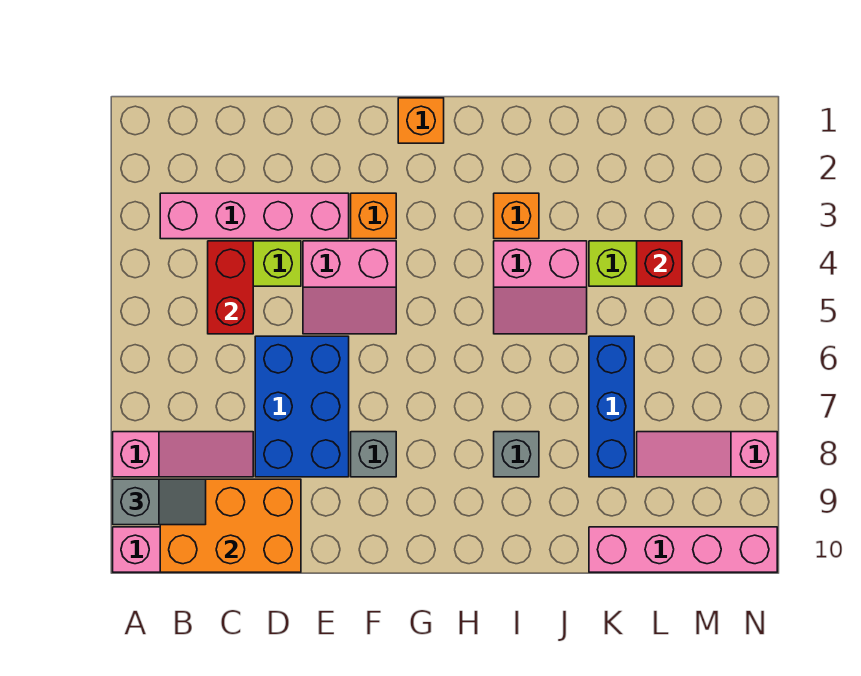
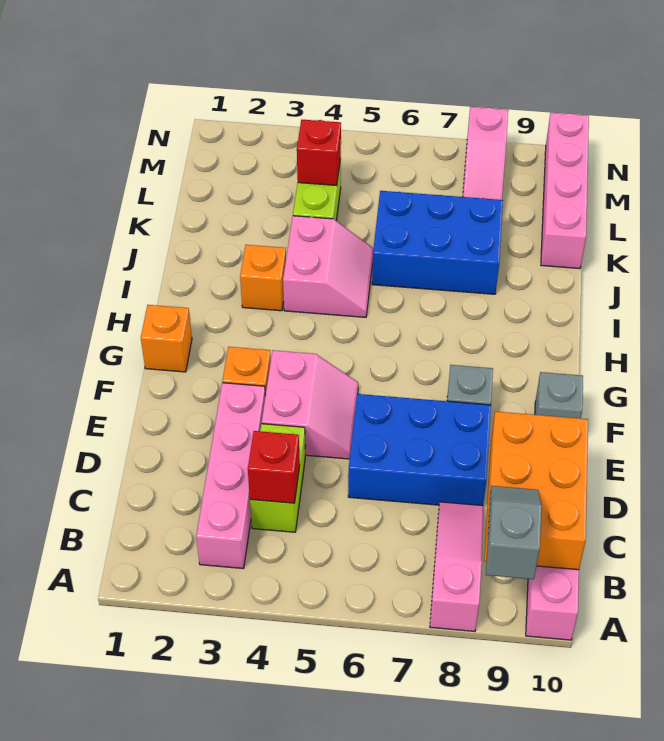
red 1x2 brick [208,241,253,334] -> red 1x1 brick [248,431,300,503]
grey 1x1 brick [494,432,539,477] -> grey 1x1 brick moved to [535,372,583,419]
blue 1x3 brick [589,336,634,477] -> blue 2x3 brick [372,191,503,294]

